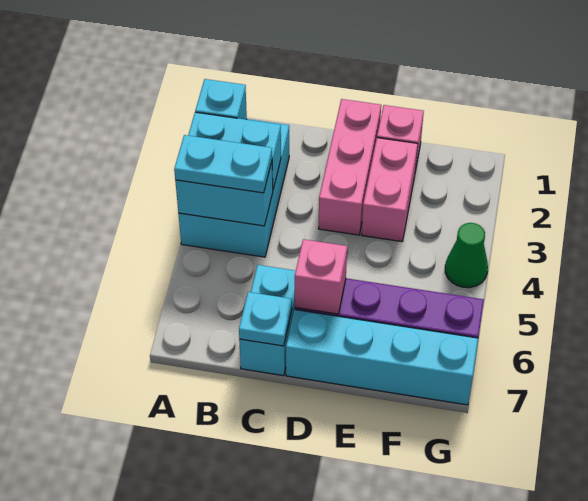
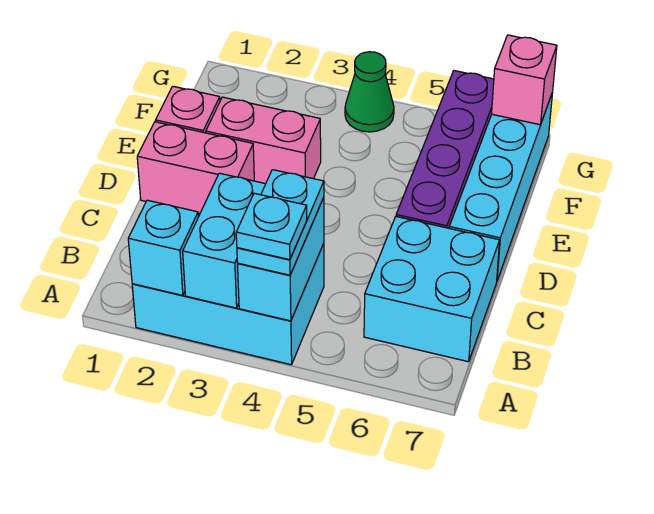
cyan 1x2 brick [239,265,296,376] -> cyan 2x2 brick [364,217,500,362]
cyan 1x1 plate [239,292,292,346] -> cyan 1x1 plate moved to [236,193,307,260]
pink 1x3 brick [318,99,381,235] -> pink 1x2 brick [137,122,254,214]
pink 1x1 brick [295,239,347,314] -> pink 1x1 brick moved to [492,35,557,125]

